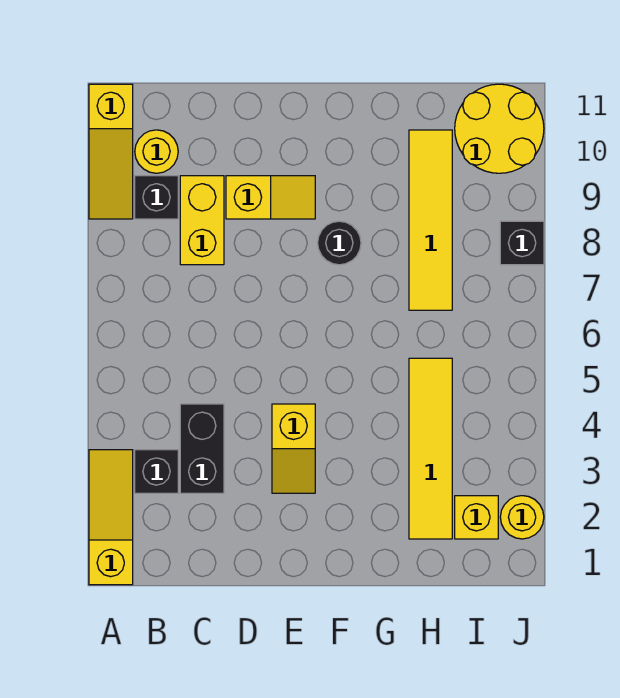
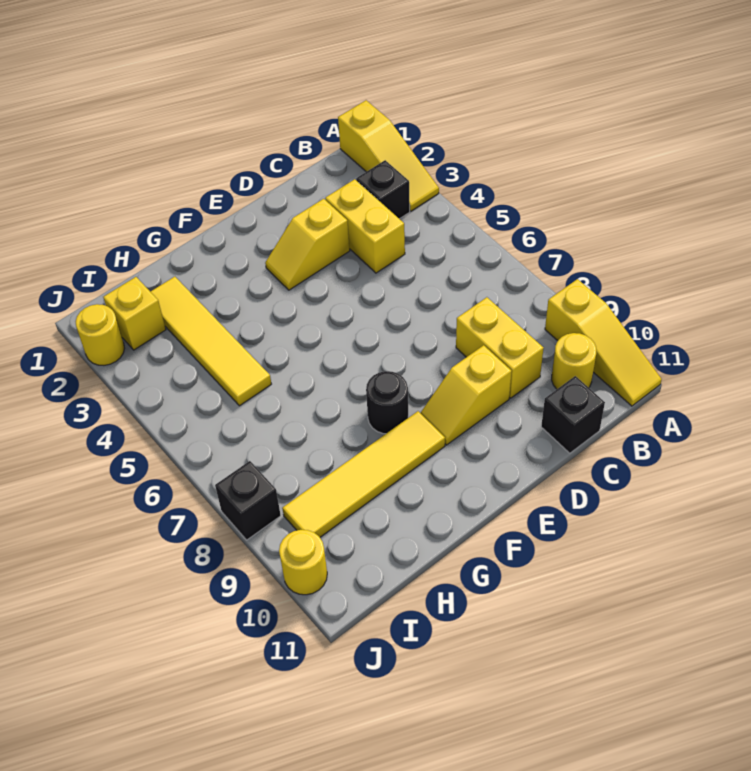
yellow 1x3 slope [89,84,133,219] -> yellow 1x3 slope turned to [545,279,662,406]
black 1x1 brick [135,176,178,219] -> black 1x1 brick moved to [541,376,605,453]
black 1x2 brick [180,404,224,493] -> yellow 1x2 brick [325,179,405,273]
yellow 1x2 slope [272,404,315,493] -> yellow 1x2 slope turned to [265,199,350,290]
yellow 1x4 tile [409,130,452,310] -> yellow 1x4 tile turned to [282,411,445,537]
yellow 2x2 round brick [455,84,544,173] -> yellow 1x1 round brick [279,530,327,595]

